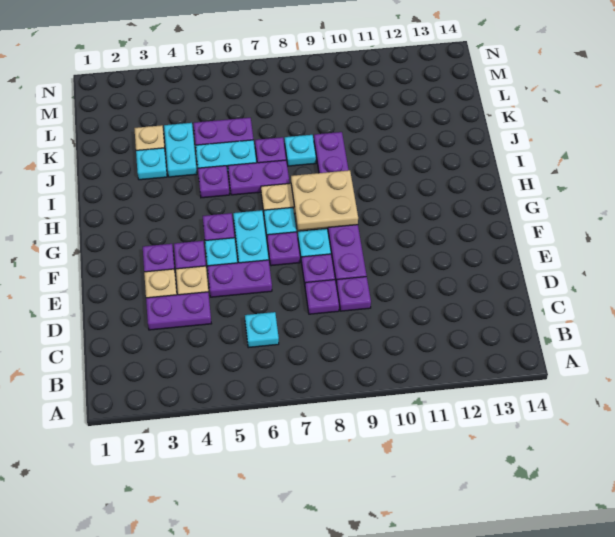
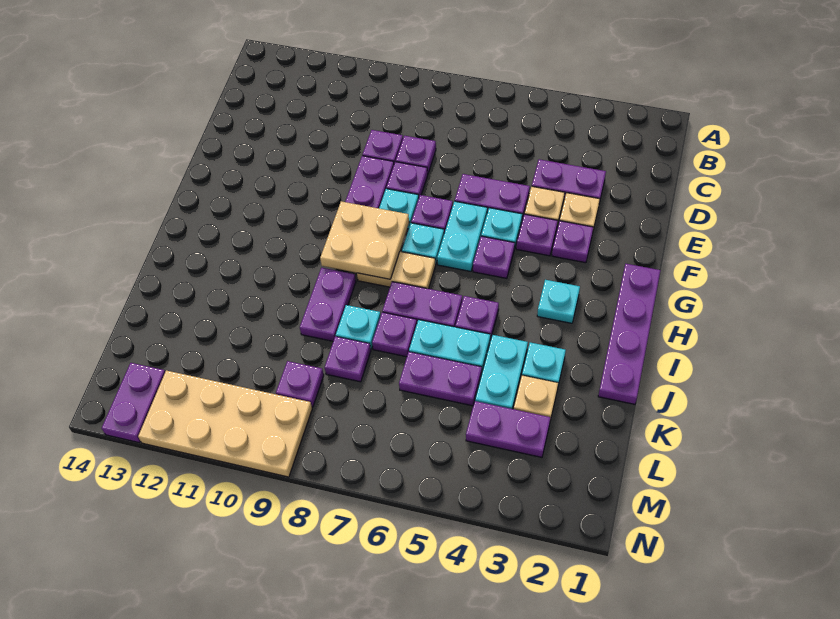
cyan 1x1 plate [245,312,279,348] -> cyan 1x1 plate moved to [537,280,580,323]
none -> purple 1x4 plate [598,264,661,404]
none -> purple 1x1 plate [325,336,371,382]
none -> purple 1x2 plate [466,401,551,457]
none -> purple 1x1 plate [276,361,324,407]
none -> tan 2x4 plate [138,370,312,477]
none -> purple 1x2 plate [102,363,165,443]

